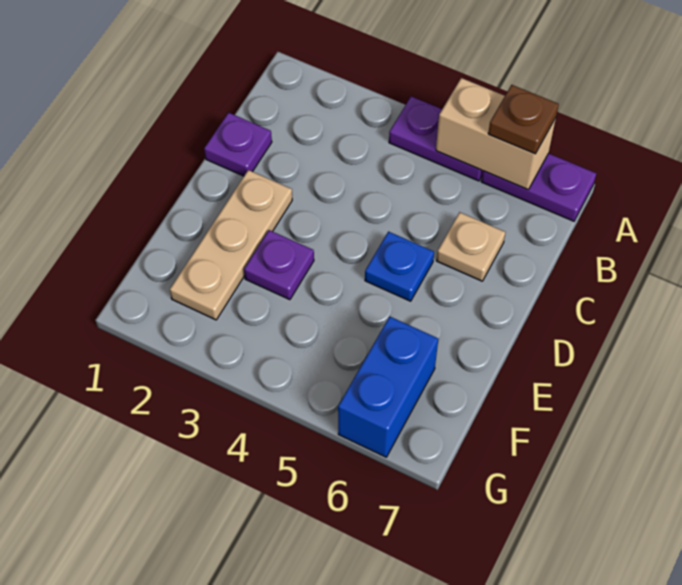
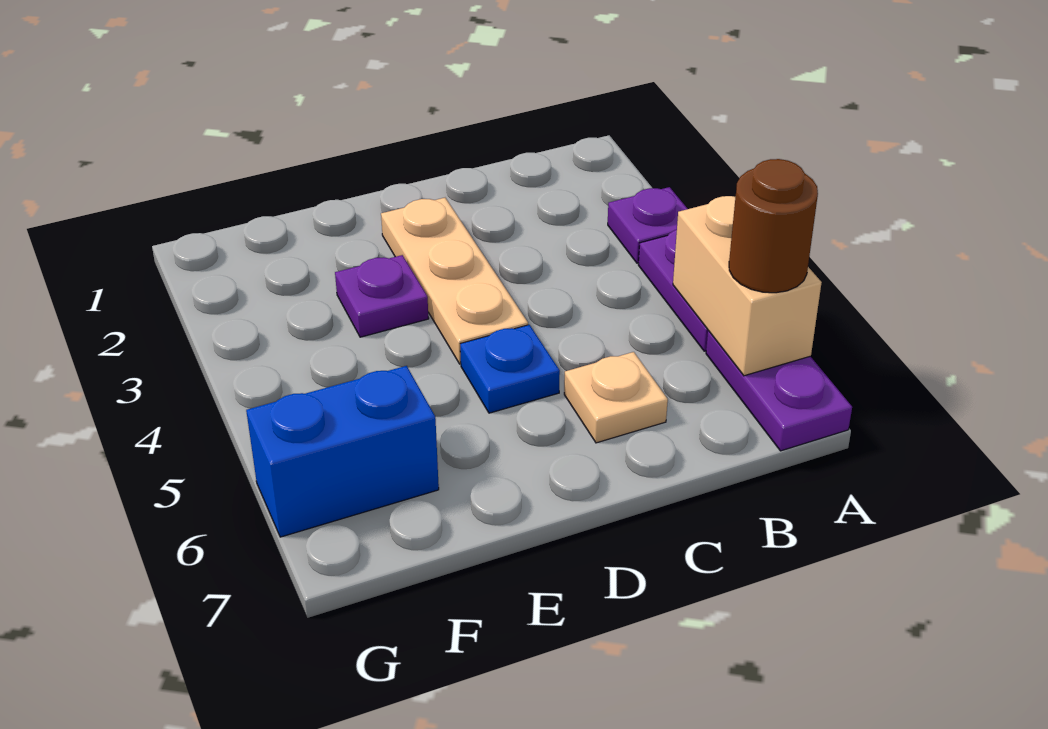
brown 1x1 plate [488,85,559,154] -> brown 1x1 round brick [729,159,818,293]
purple 1x1 plate [204,113,272,176] -> purple 1x1 plate moved to [608,187,688,263]
tan 1x3 plate [170,170,292,320] -> tan 1x3 plate turned to [381,198,528,364]

